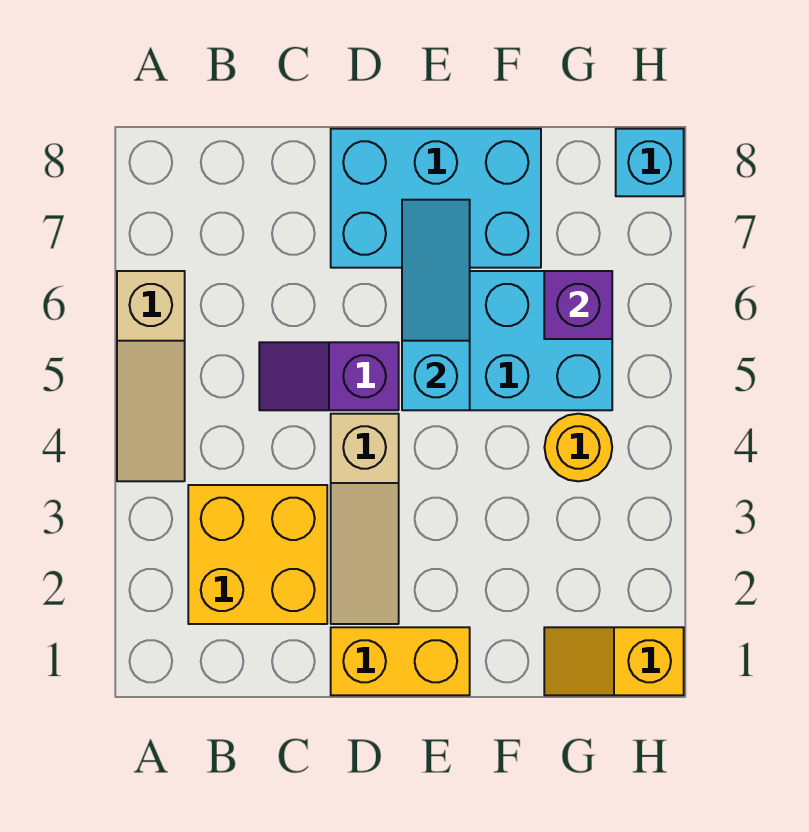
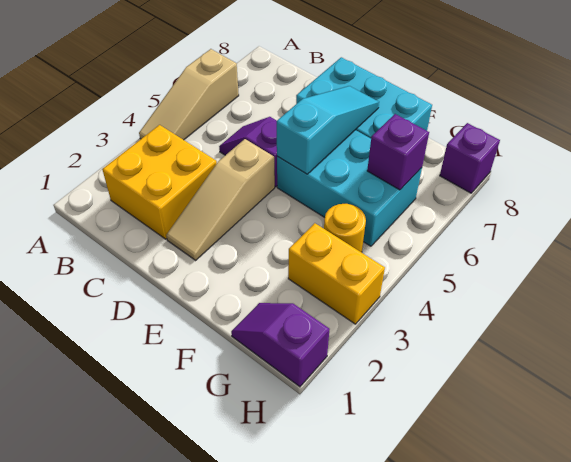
yellow 1x2 brick [331,627,470,695] -> yellow 1x2 brick moved to [288,223,385,324]
yellow 1x2 slope [544,627,684,695] -> purple 1x2 slope [231,303,330,387]
cyan 1x1 brick [616,129,684,196] -> purple 1x1 brick [440,123,500,193]

